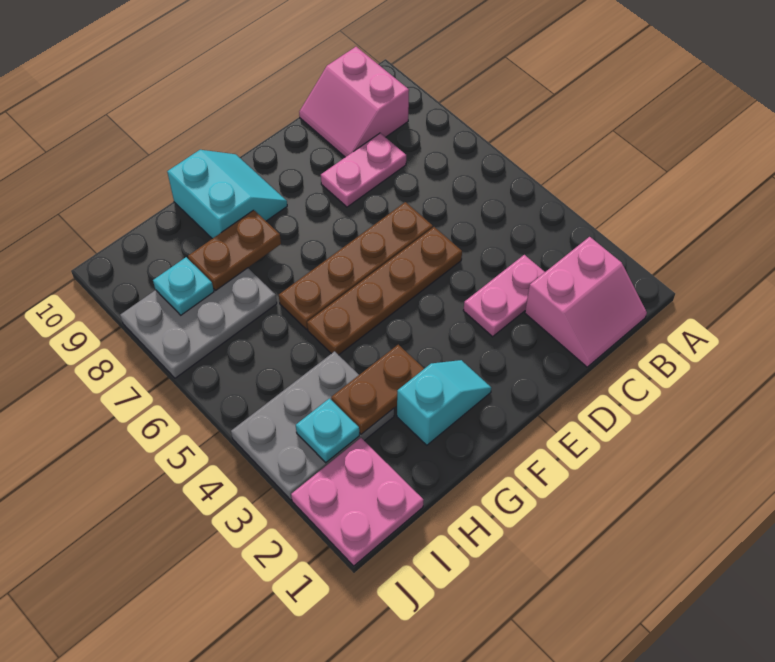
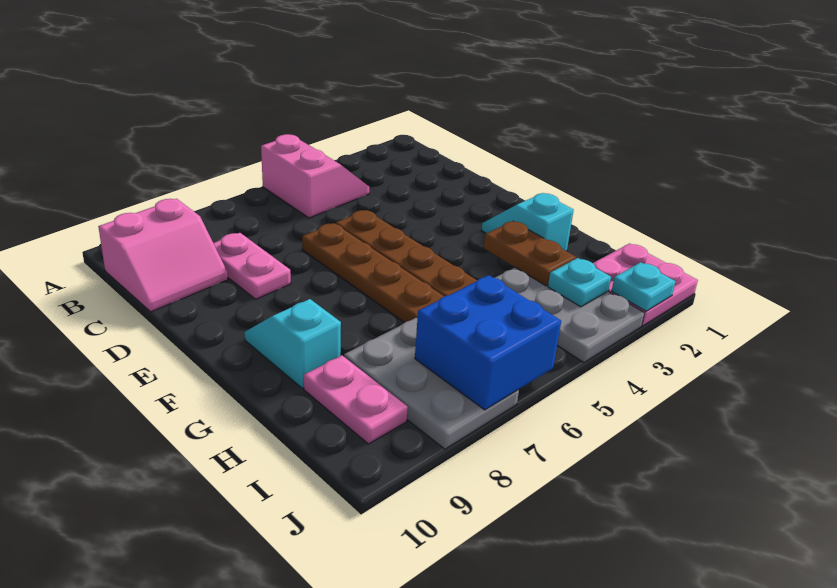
pink 2x2 slope [525,237,647,367] -> pink 2x2 slope moved to [261,134,369,218]
pink 1x2 plate [463,255,545,337] -> pink 1x2 plate moved to [304,355,408,444]
cyan 2x2 slope [167,150,287,239] -> cyan 1x2 slope [245,299,341,388]
brown 1x2 plate [188,210,281,290] -> none
none -> blue 2x2 brick [415,275,561,410]
cyan 1x1 plate [153,257,214,315] -> cyan 1x1 plate moved to [612,262,675,311]

